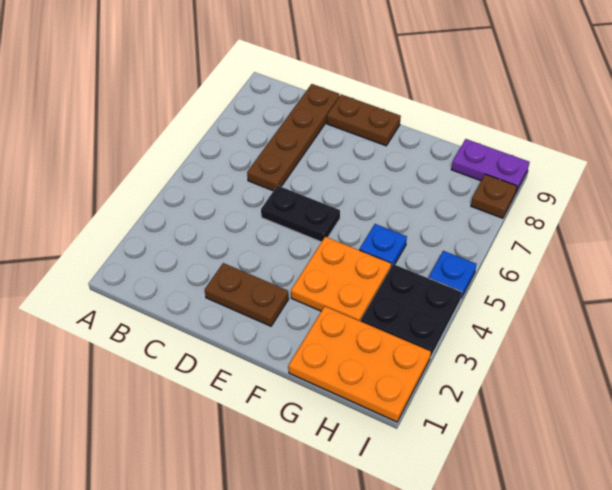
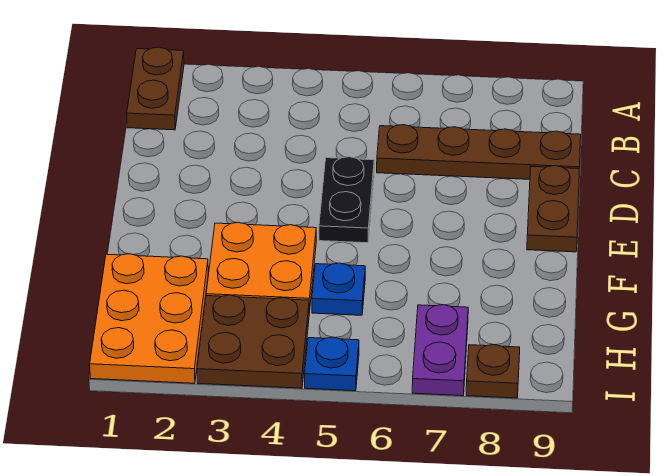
brown 1x2 plate [205,263,289,326] -> brown 1x2 plate moved to [127,47,184,130]
black 2x2 plate [361,264,462,358] -> brown 2x2 plate [197,295,309,388]
purple 1x2 plate [451,139,530,192] -> purple 1x2 plate moved to [412,305,468,396]

